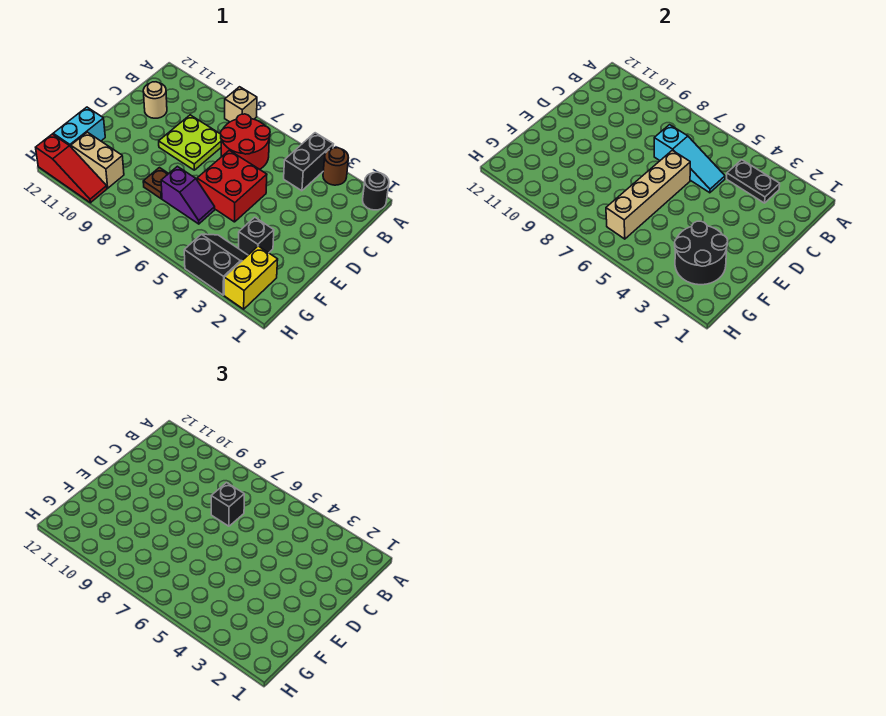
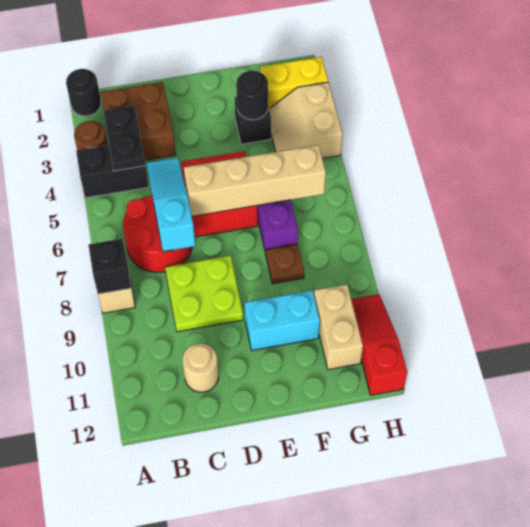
none -> brown 2x2 brick [101,82,176,160]
black 1x1 brick [211,483,244,526] -> black 1x1 brick moved to [89,239,131,294]
black 2x2 round brick [675,221,728,285] -> black 1x1 round brick [236,71,268,120]
cyan 1x2 brick [53,107,105,147] -> cyan 1x2 brick moved to [245,291,320,350]
black 2x2 slope [184,234,248,295] -> tan 2x2 slope [269,82,343,158]

